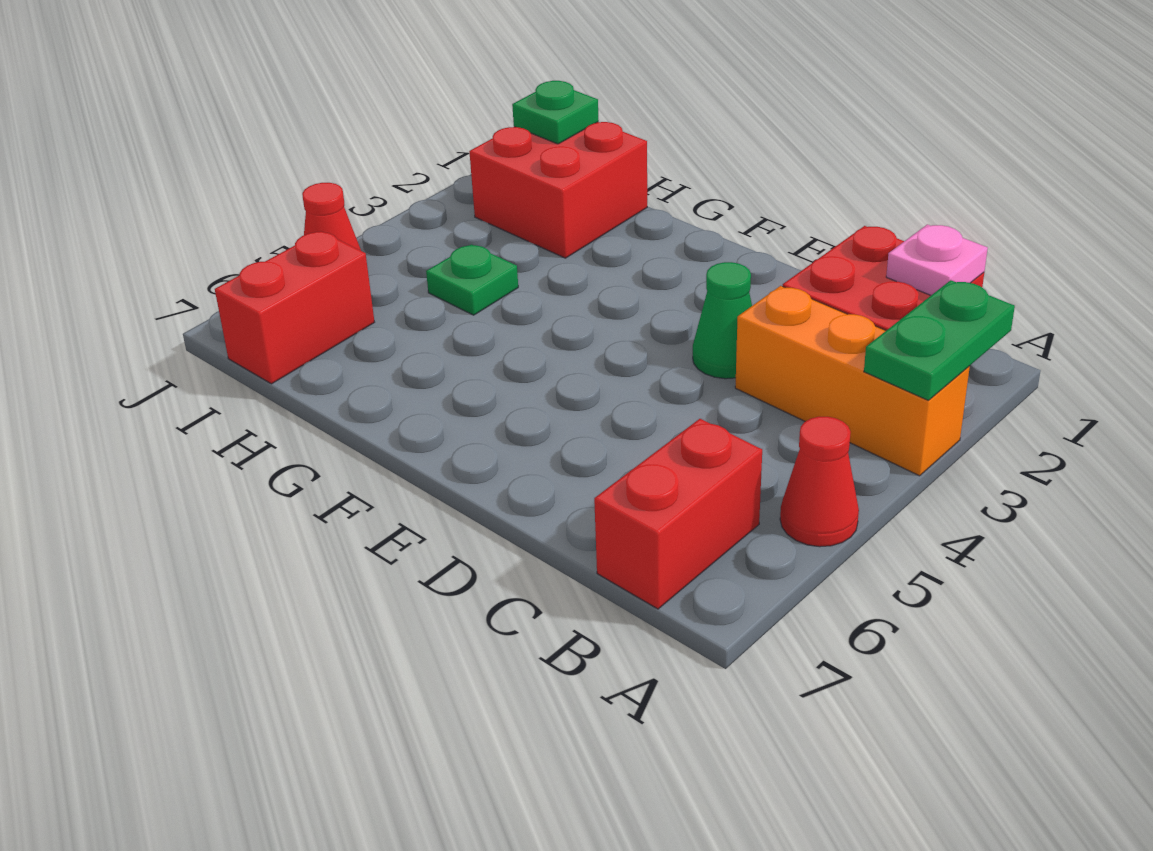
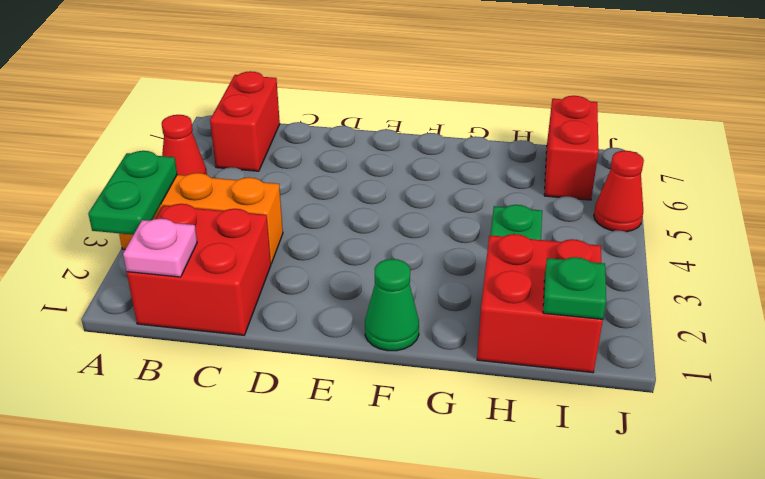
green 1x1 cone [693,262,752,379] -> green 1x1 cone moved to [365,259,419,351]

